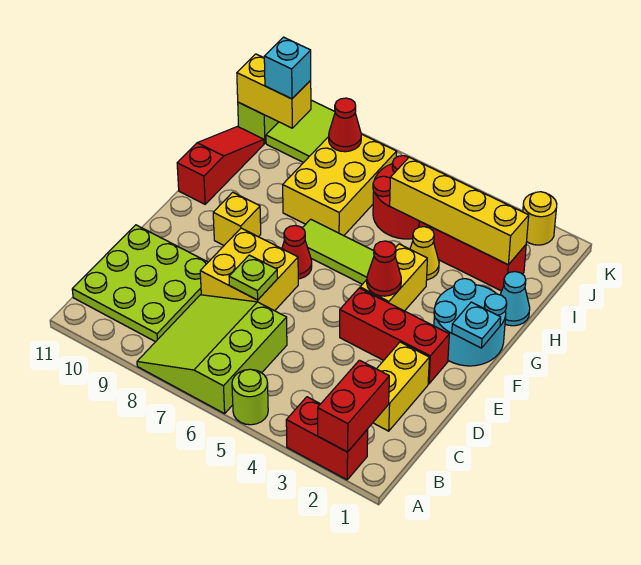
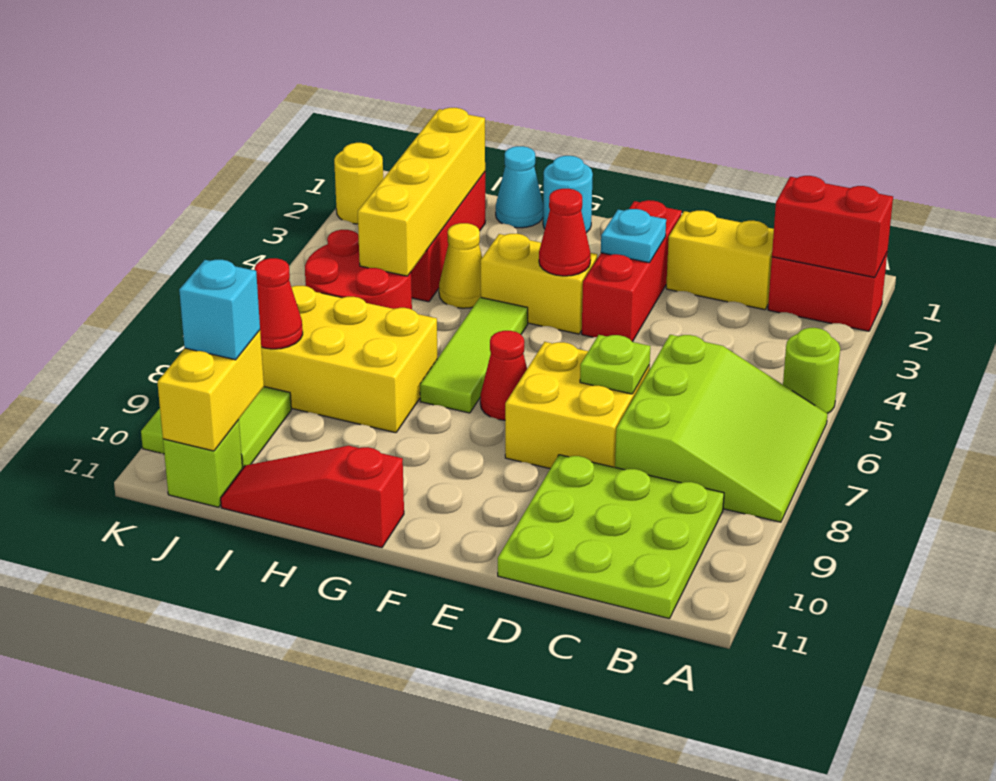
red 1x2 brick [286,397,368,480] -> red 1x2 brick turned to [768,253,887,331]
lime 3x3 slope [137,295,287,414] -> lime 3x3 slope turned to [615,335,827,522]
cyan 2x2 round brick [434,279,507,366] -> cyan 1x1 round brick [543,156,593,233]
cyan 1x1 plate [452,302,501,348] -> cyan 1x1 plate moved to [601,209,666,263]
yellow 1x1 brick [213,192,261,245] -> none

